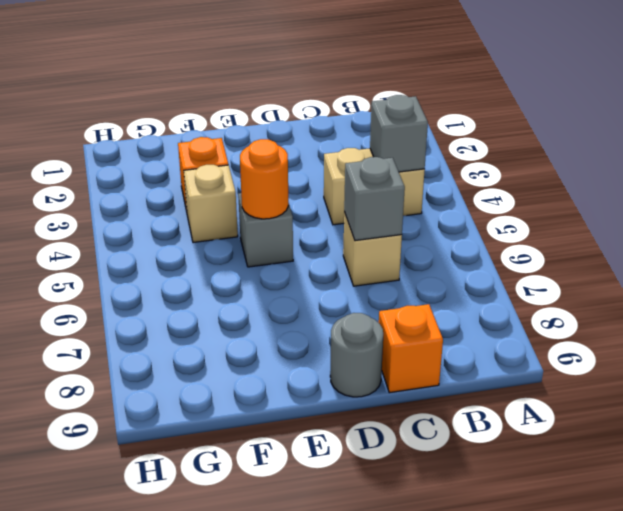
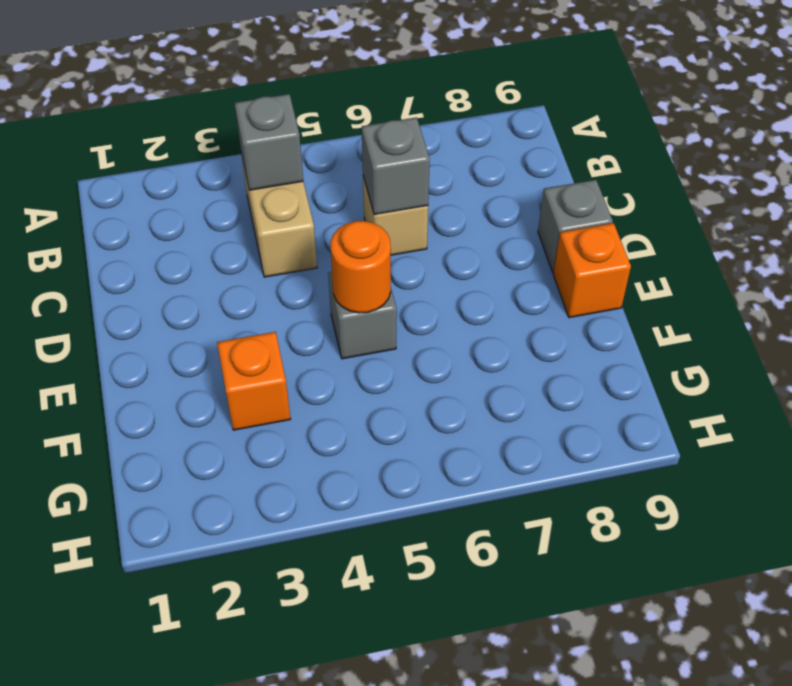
orange 1x1 brick [379,304,443,393] -> orange 1x1 brick moved to [553,223,631,318]
grey 1x1 round brick [330,313,383,397] -> grey 1x1 brick [538,180,613,273]
tan 1x1 brick [184,165,238,243] -> none

